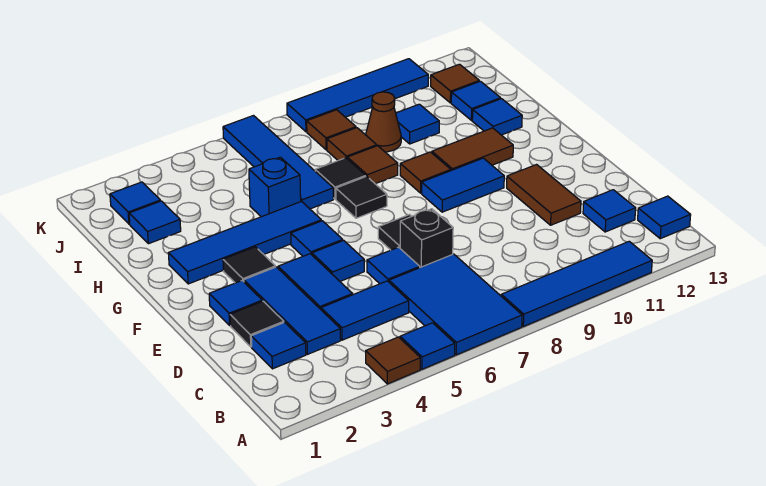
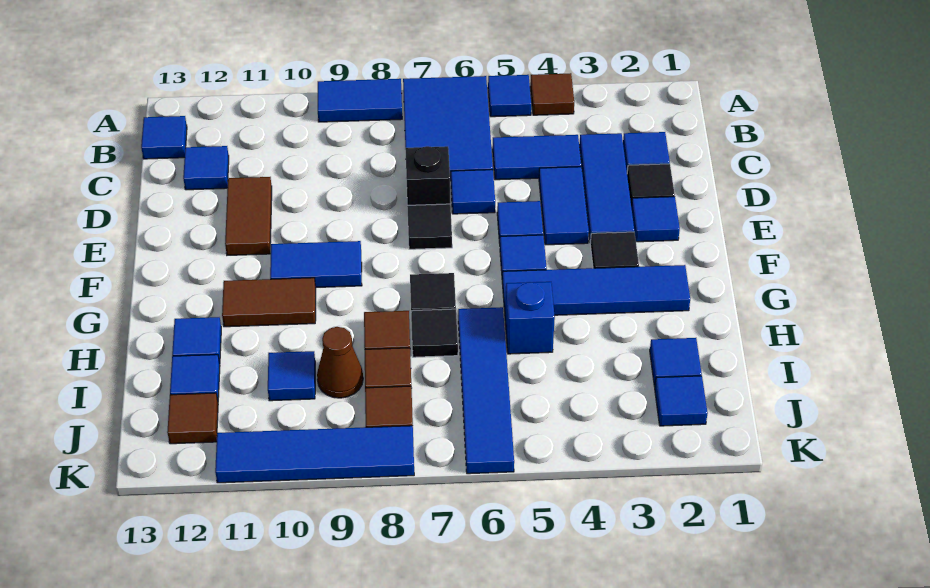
blue 1x4 tile [501,241,652,326] -> blue 1x2 tile [318,79,402,122]
brown 1x1 tile [400,152,451,193] -> none

